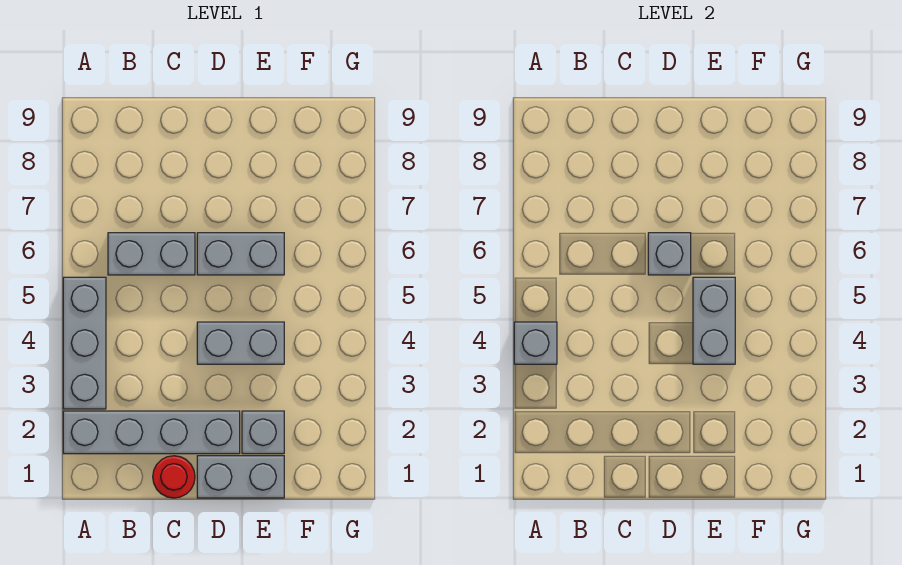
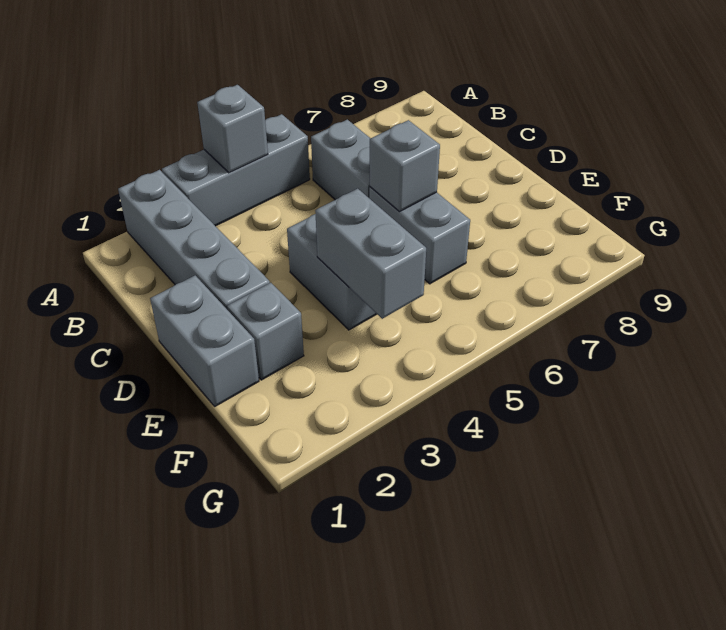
red 1x1 round brick [153,456,195,498] -> none
grey 1x2 brick [693,277,735,364] -> grey 1x2 brick turned to [315,189,426,319]

